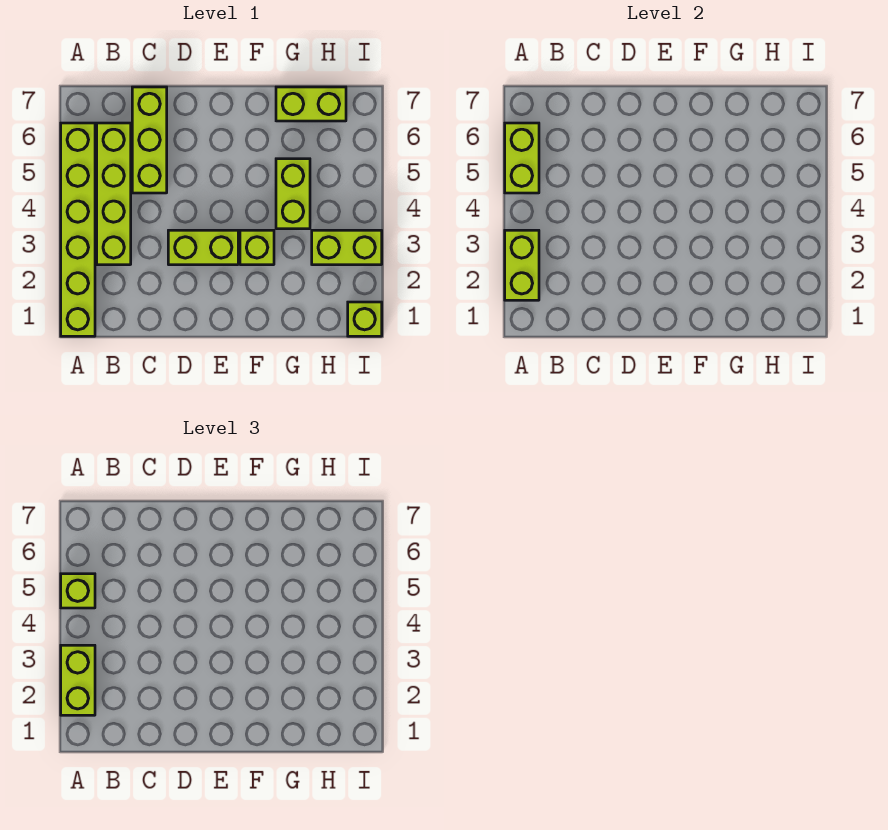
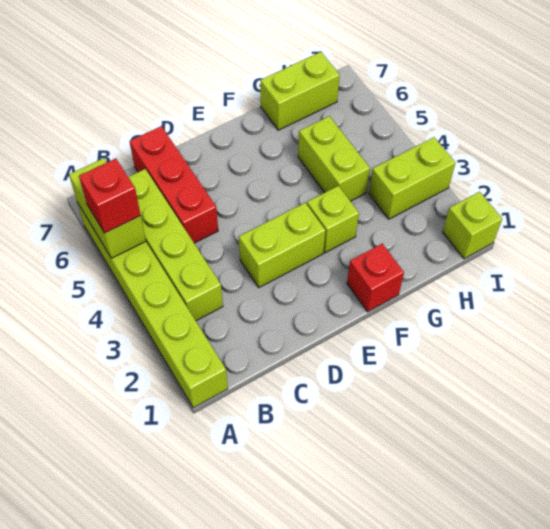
lime 1x2 brick [505,230,539,300] -> none
lime 1x2 brick [61,645,95,715] -> none
lime 1x1 brick [61,574,95,608] -> red 1x1 brick [79,158,141,233]
lime 1x3 brick [132,87,167,193] -> red 1x3 brick [130,126,218,243]
none -> red 1x1 brick [347,244,404,312]

